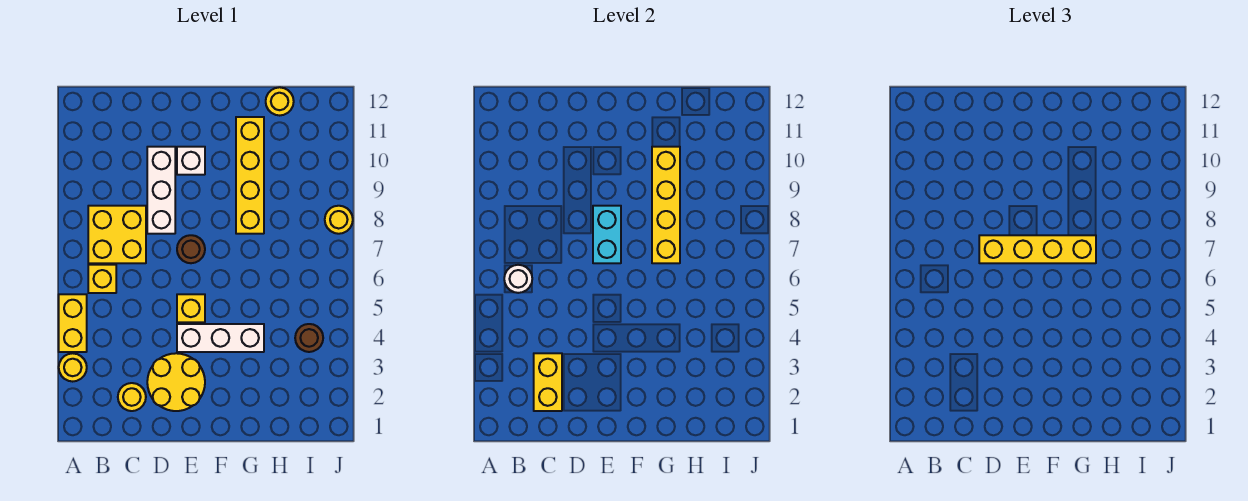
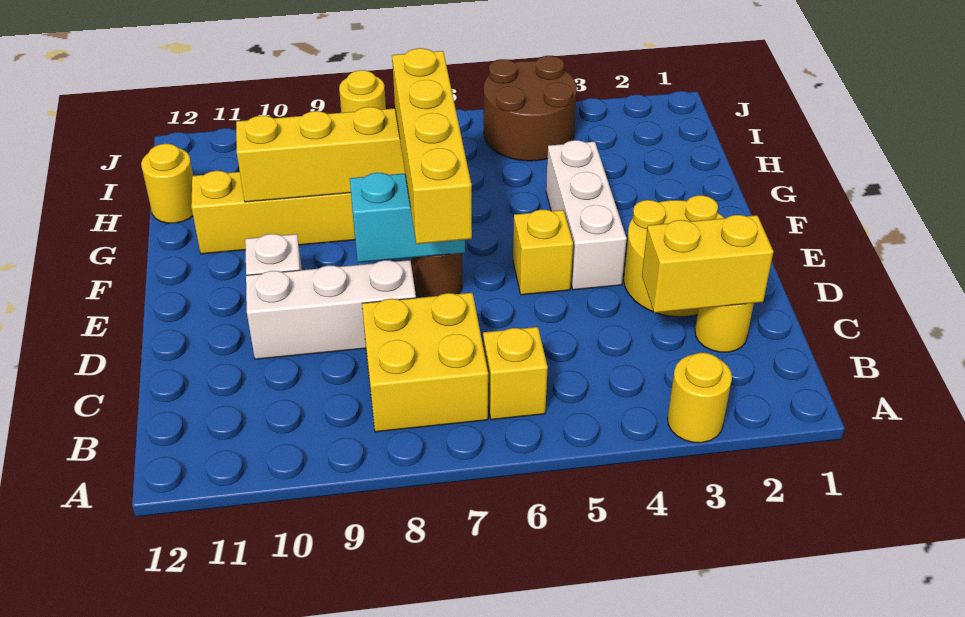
yellow 1x2 brick [59,294,87,352] -> none
white 1x1 round brick [504,265,532,293] -> none
brown 1x1 round brick [295,324,323,352] -> brown 2x2 round brick [484,56,577,161]

